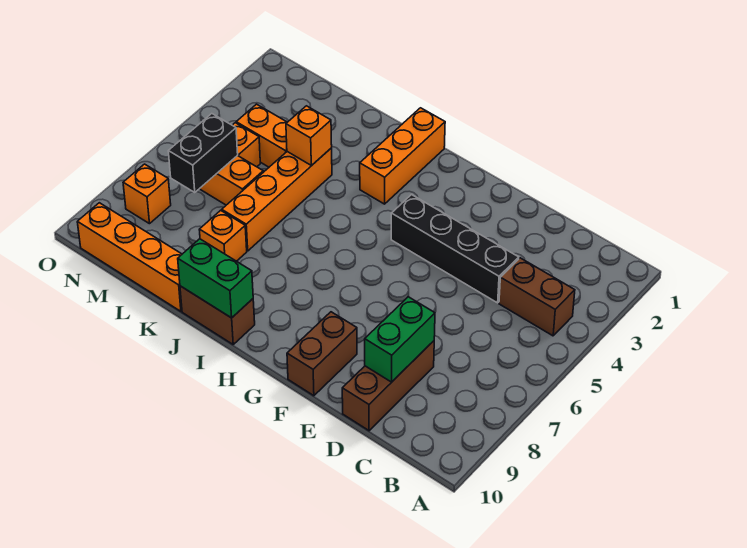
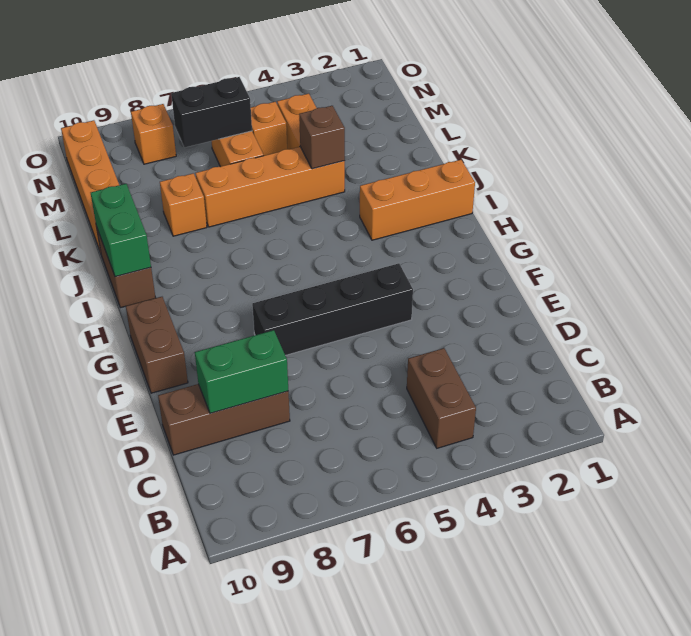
black 1x4 brick [391,195,519,303] -> black 1x4 brick turned to [252,263,413,355]
brown 1x2 brick [287,312,357,396] -> brown 1x2 brick turned to [126,297,188,393]
orange 1x1 brick [286,106,332,166] -> brown 1x1 brick [299,106,345,169]

